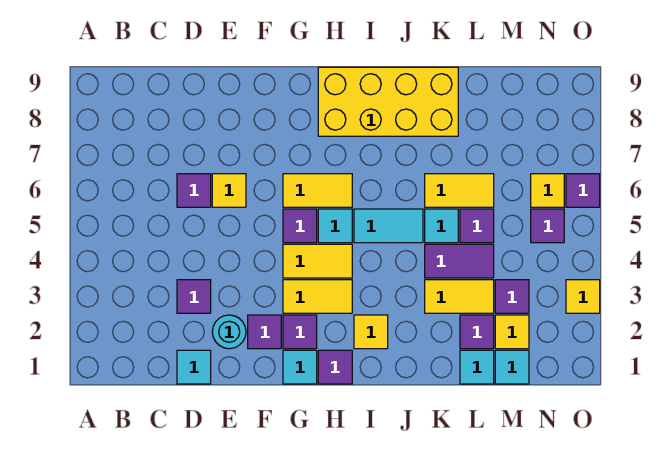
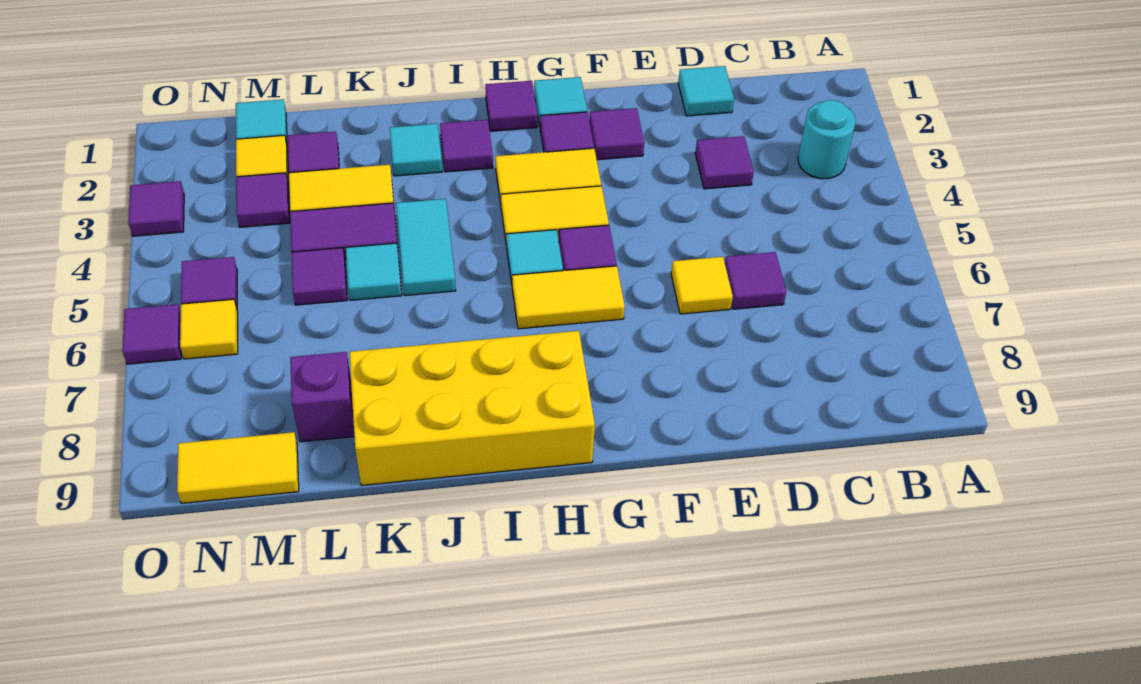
cyan 1x1 round brick [212,315,246,349] -> cyan 1x1 round brick moved to [798,100,856,179]
yellow 1x1 tile [354,315,388,349] -> purple 1x1 tile [440,120,493,172]
cyan 1x2 tile [354,209,423,243] -> cyan 1x2 tile turned to [396,199,456,296]
yellow 1x2 tile [425,174,494,207] -> yellow 1x2 tile moved to [177,432,299,503]
cyan 1x1 tile [460,350,494,384] -> cyan 1x1 tile moved to [390,124,442,176]
none -> purple 1x1 brick [290,352,354,442]
yellow 1x1 tile [566,280,600,313] -> purple 1x1 tile [128,181,184,236]

